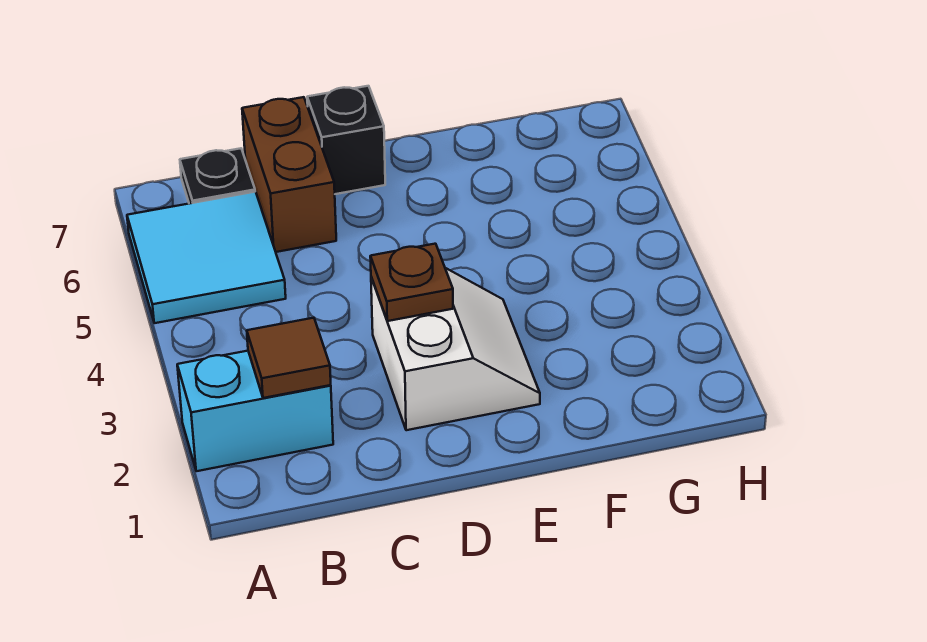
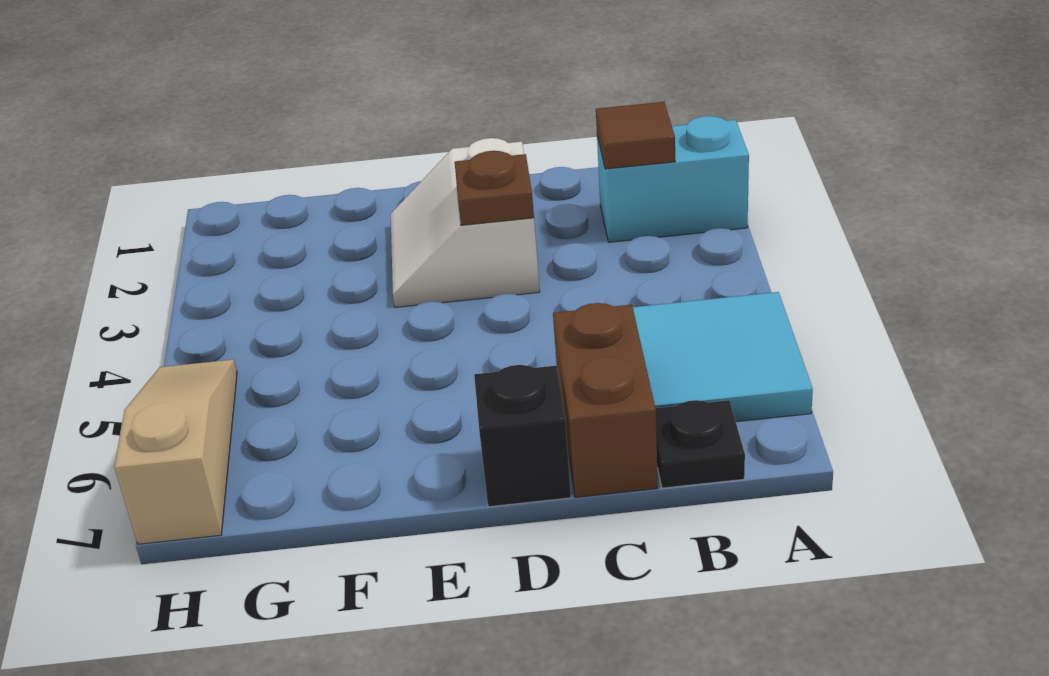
none -> tan 1x3 slope [114,359,237,544]

